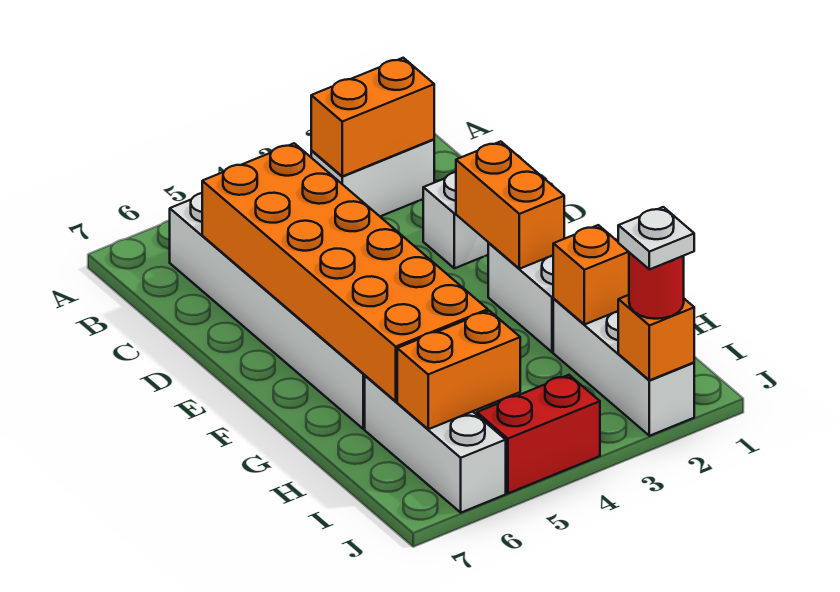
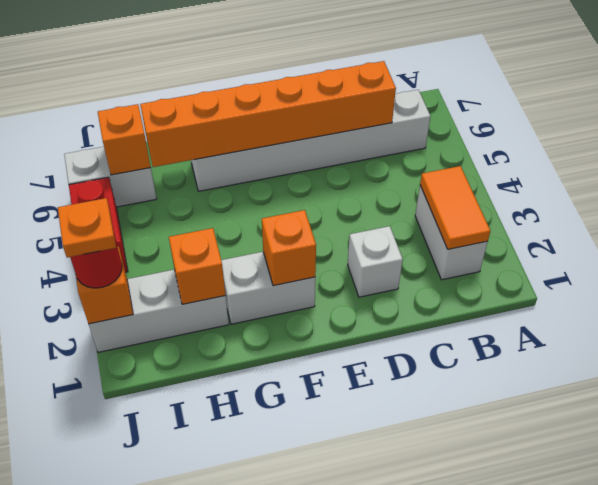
orange 1x2 brick [311,58,434,176] -> orange 1x2 tile [420,166,490,249]
orange 2x6 brick [202,143,488,401] -> orange 1x6 brick [140,61,396,167]
orange 1x2 brick [456,141,564,269] -> orange 1x1 brick [262,210,316,286]
white 1x3 brick [365,376,506,513] -> white 1x2 brick [64,147,157,207]
orange 1x2 brick [397,311,520,429] -> orange 1x1 brick [98,104,151,175]
white 1x1 plate [618,207,694,269] -> orange 1x1 plate [58,198,116,258]

